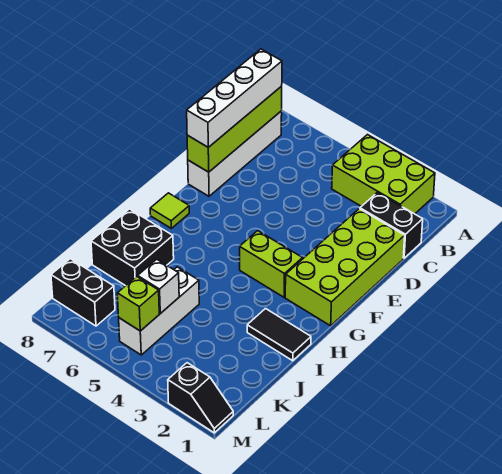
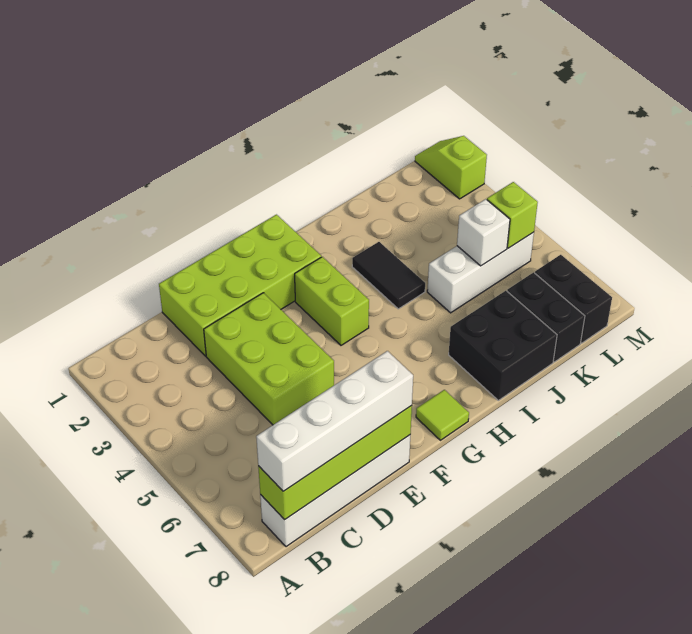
lime 2x3 brick [332,135,435,214] -> lime 2x3 brick moved to [204,293,334,425]
black 1x2 brick [360,192,423,258] -> black 1x2 brick moved to [507,272,585,362]
black 1x2 tile [247,309,311,361] -> black 1x2 tile moved to [352,242,425,309]
black 1x2 slope [168,363,233,433] -> lime 1x2 slope [415,136,487,199]

